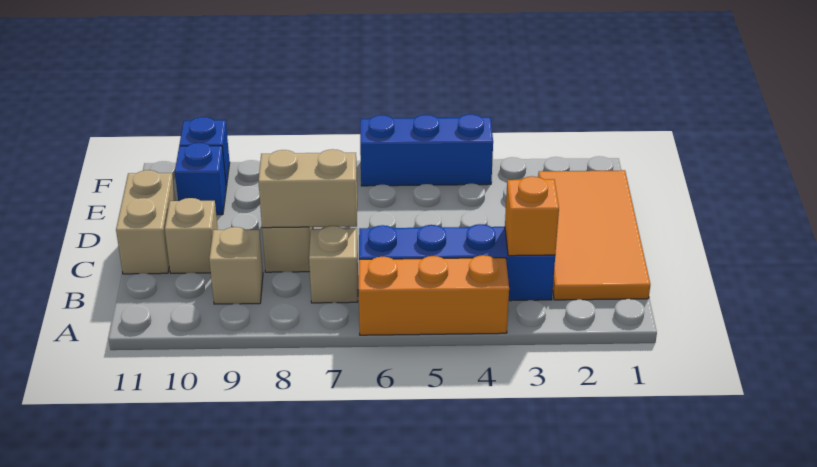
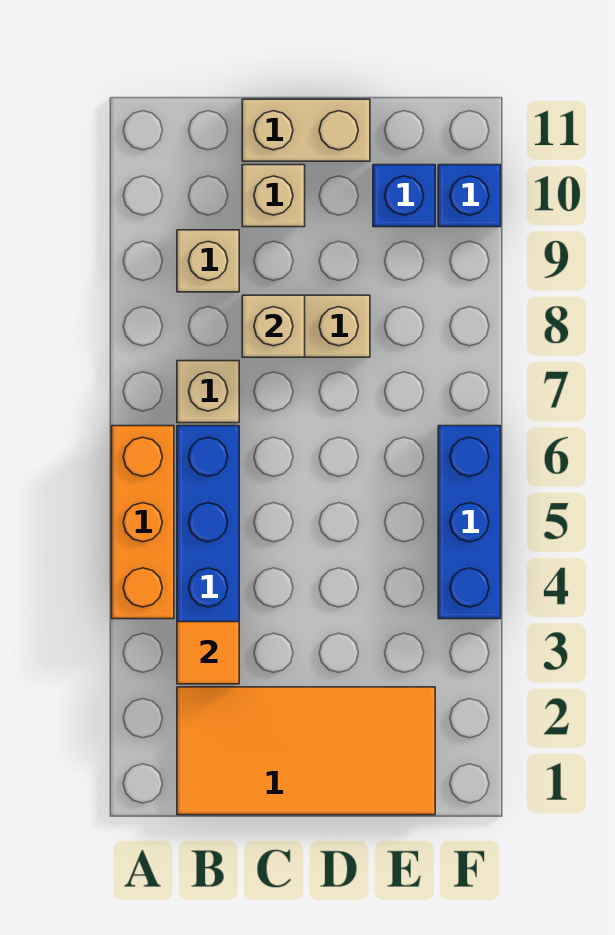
orange 1x1 brick [505,176,559,256] -> orange 1x1 tile [177,622,239,684]
tan 1x2 brick [258,149,357,228] -> tan 1x1 brick [242,295,305,357]

